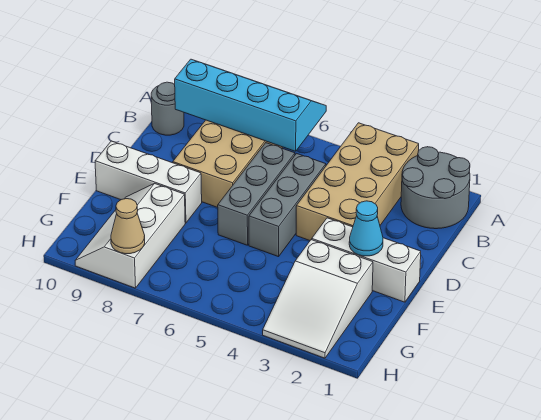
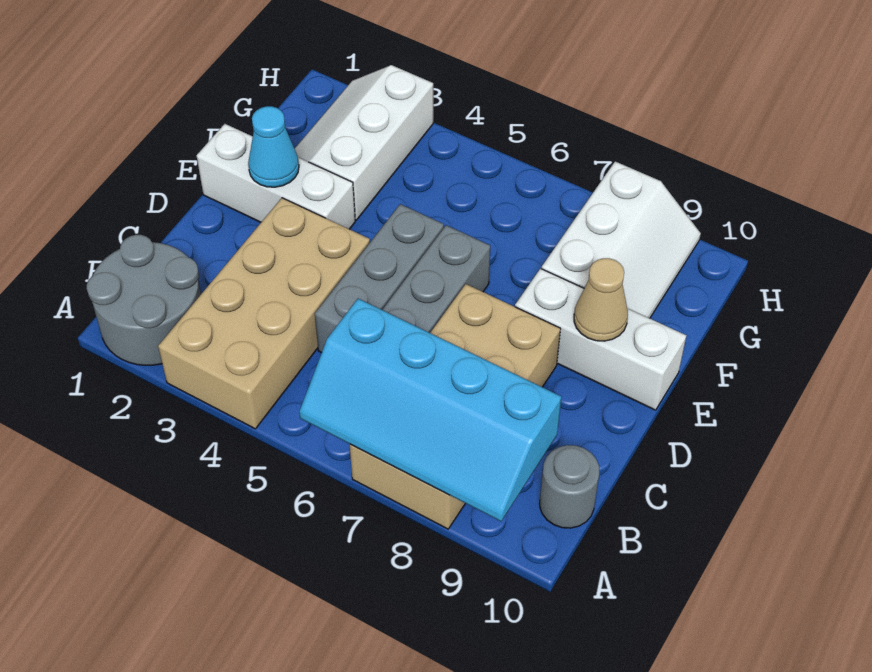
white 2x3 slope [263,240,373,358] -> white 2x3 slope turned to [295,65,433,220]
tan 1x1 cone [111,199,145,254] -> tan 1x1 cone moved to [574,258,628,341]

